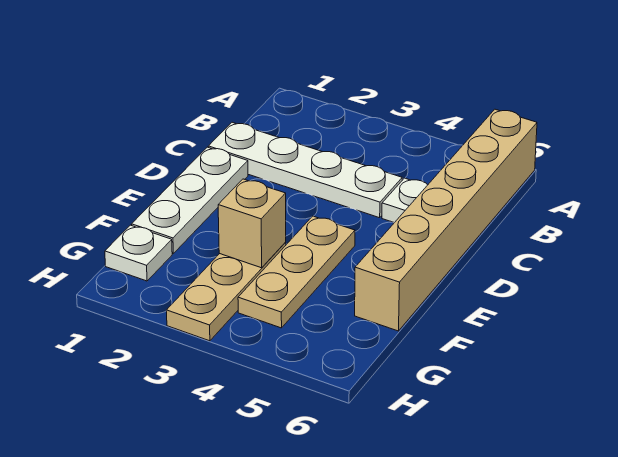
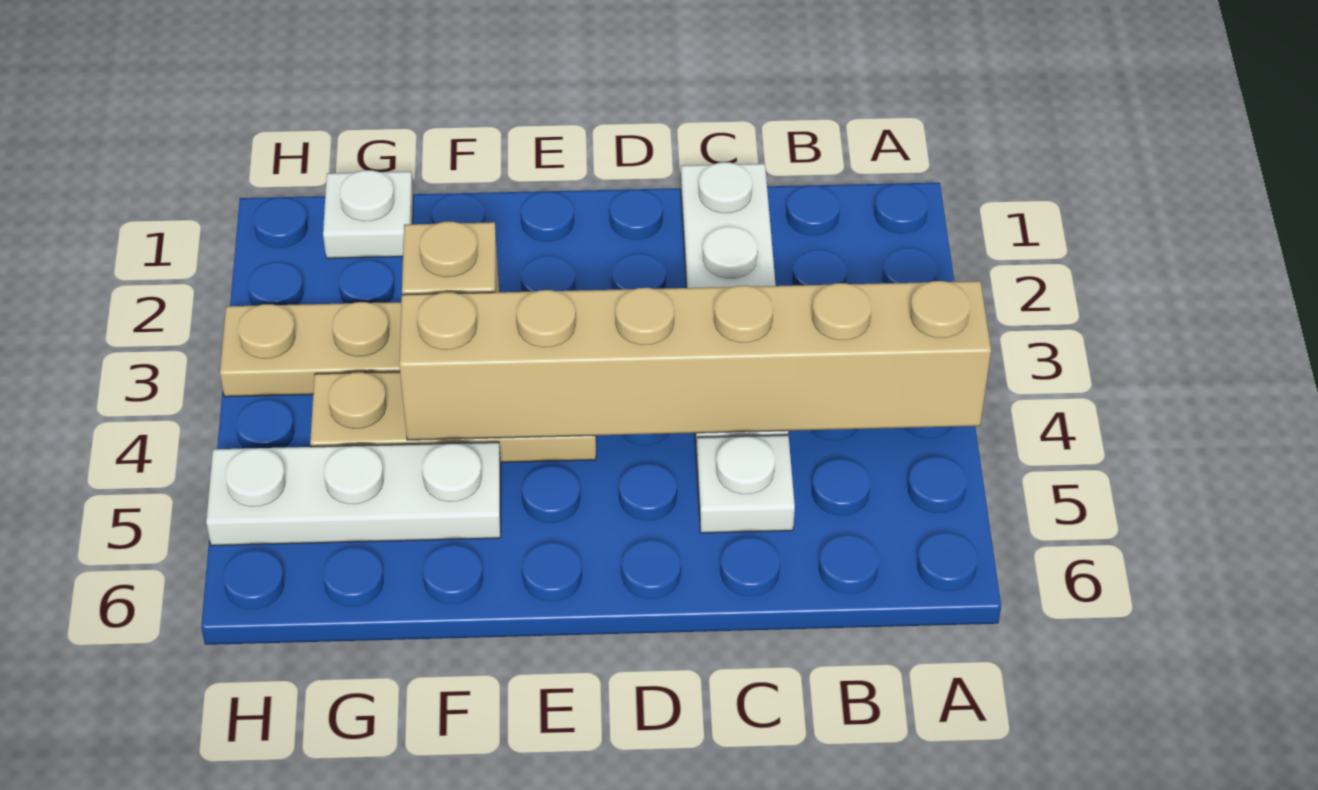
tan 1x6 brick [355,109,537,331] -> tan 1x6 brick moved to [399,281,991,440]
white 1x3 plate [132,147,248,253] -> white 1x3 plate moved to [206,442,501,545]

